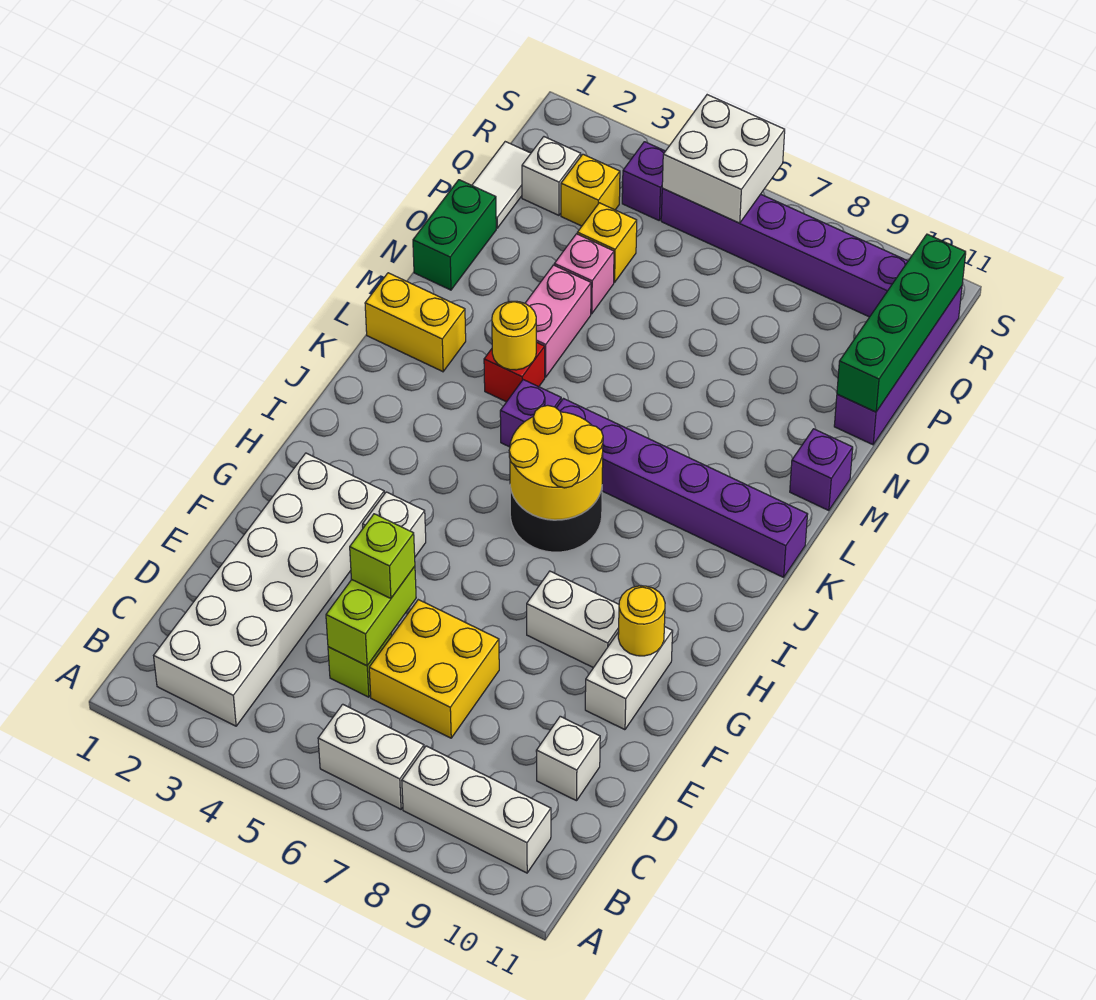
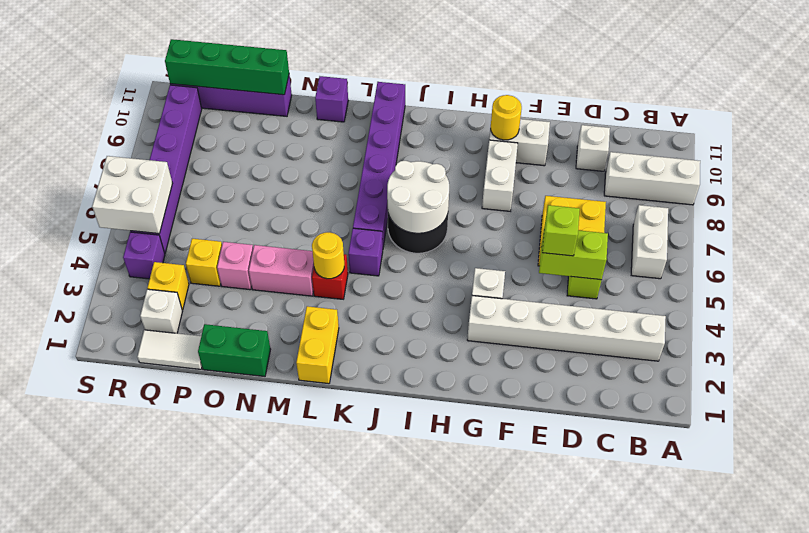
white 2x6 brick [154,453,384,726] -> white 1x6 brick [467,296,666,361]
white 1x3 brick [402,746,551,873] -> white 1x3 brick turned to [604,152,700,205]
yellow 2x2 round brick [509,405,603,520] -> white 2x2 round brick [387,161,449,233]

